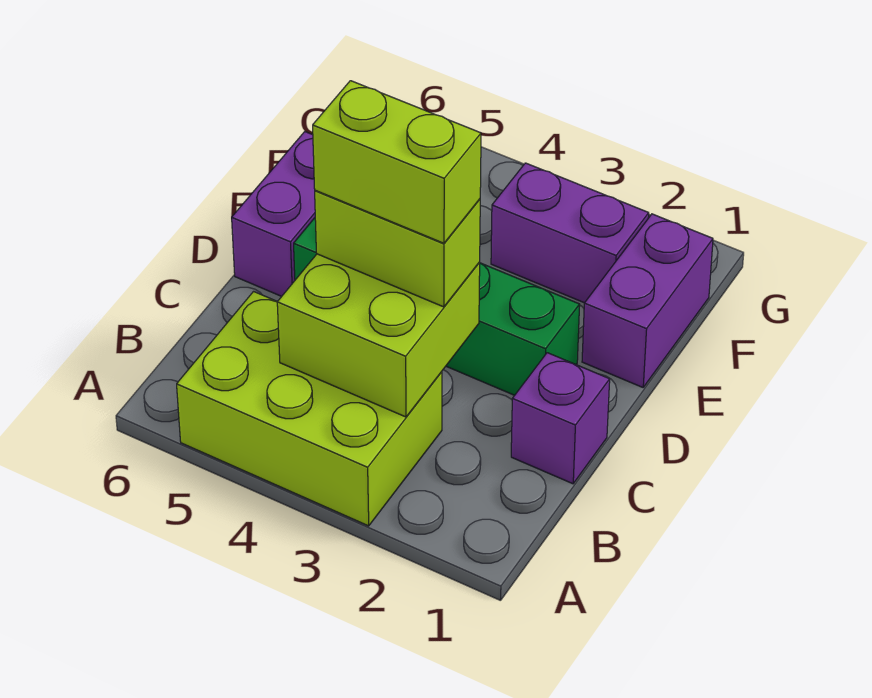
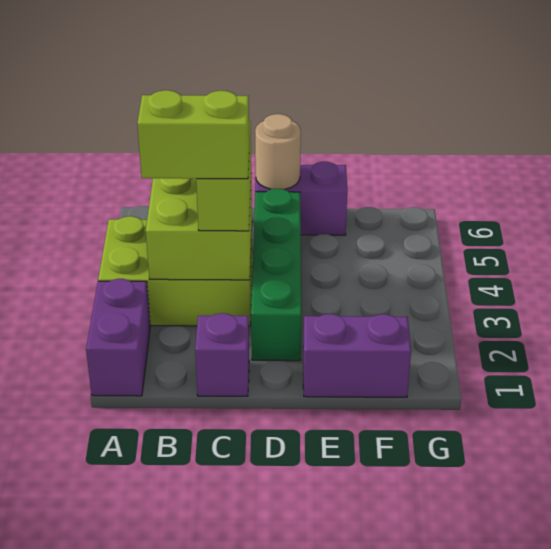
lime 2x3 brick [177,291,442,526] -> lime 2x3 brick turned to [98,216,253,326]
lime 1x2 brick [313,81,481,243] -> lime 1x2 brick turned to [137,90,249,179]
none -> tan 1x1 round brick [255,114,301,189]
purple 1x2 brick [491,163,649,303] -> purple 1x2 brick moved to [86,279,150,396]

